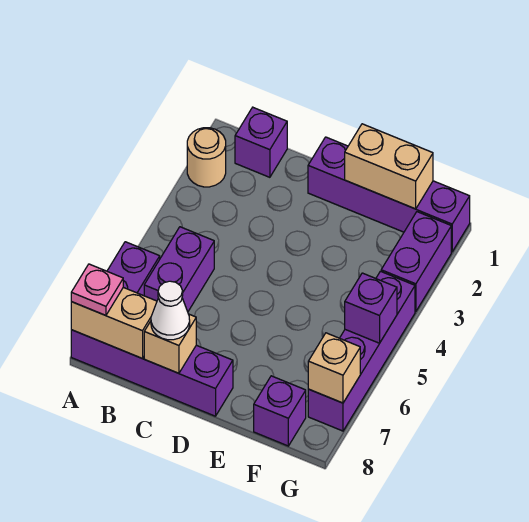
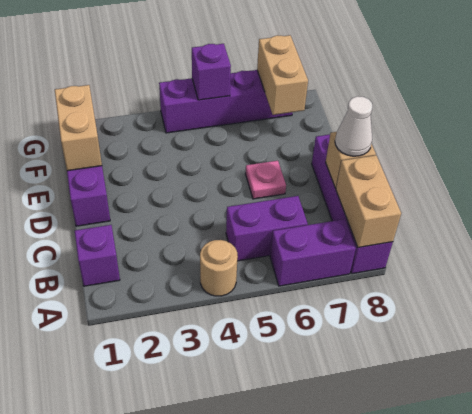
tan 1x1 round brick [187,128,226,187] -> tan 1x1 round brick moved to [200,240,238,296]
pink 1x1 plate [71,264,123,315] -> pink 1x1 plate moved to [245,161,286,199]
purple 1x1 brick [254,376,306,446] -> none
purple 1x2 brick [381,212,451,312] -> none
tan 1x1 brick [308,333,360,403] -> tan 1x2 brick [257,35,308,115]

